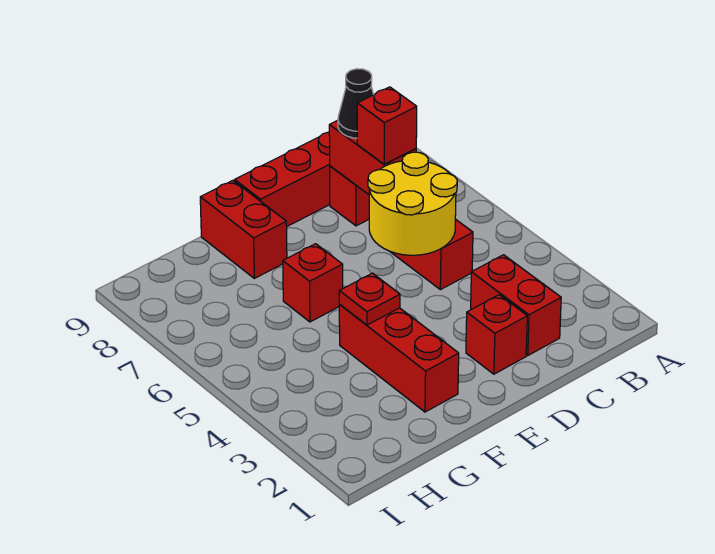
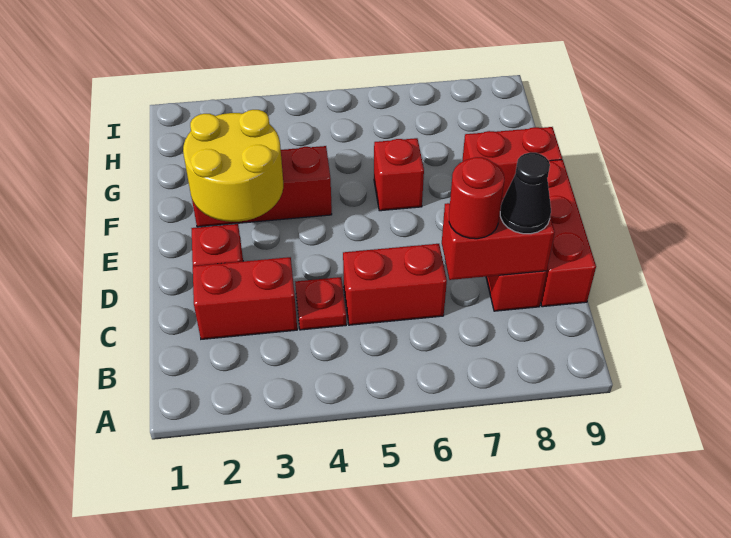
yellow 2x2 round brick [368,152,457,255] -> yellow 2x2 round brick moved to [183,110,283,222]
red 1x1 brick [357,87,417,164] -> red 1x1 round brick [449,157,504,239]
red 1x1 plate [339,273,400,325] -> red 1x1 plate moved to [295,277,346,330]

